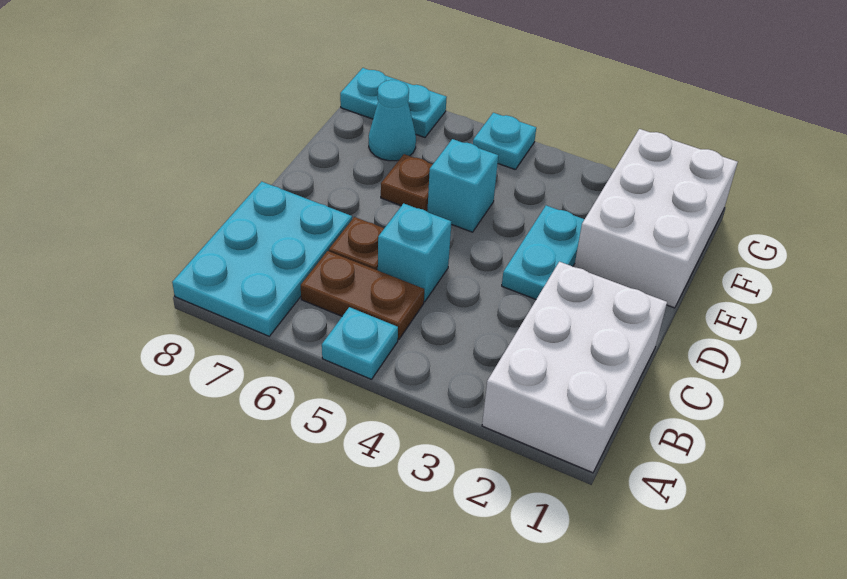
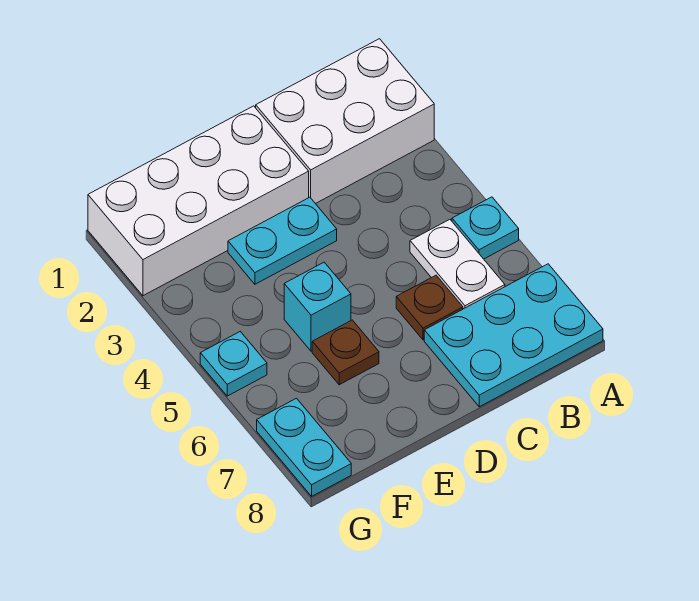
brown 1x2 plate [301,251,424,339] -> white 1x2 plate [410,219,505,309]
cyan 1x1 brick [378,203,451,302] -> none
white 2x3 brick [574,129,738,308] -> white 2x4 brick [88,106,309,296]
cyan 1x1 cone [369,80,416,161] -> none

